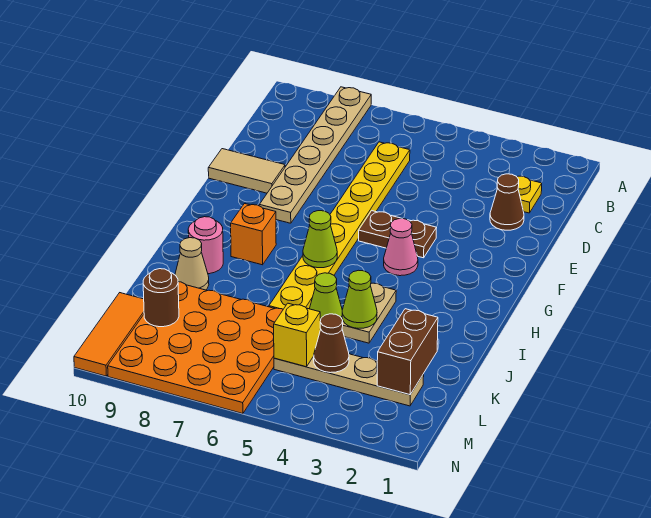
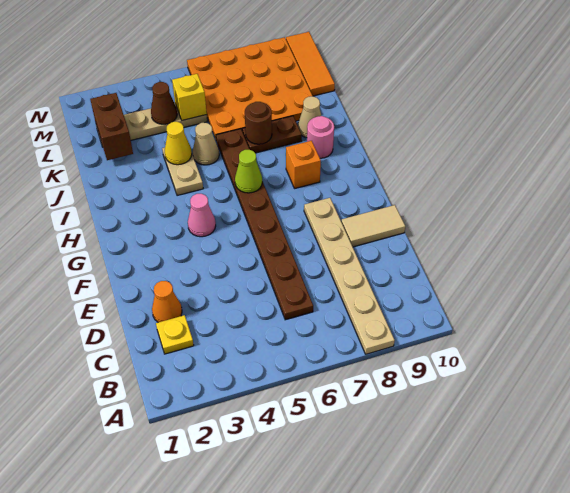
yellow 1x8 plate [269,142,410,309] -> brown 1x8 plate [216,129,313,320]
brown 1x1 cone [490,174,524,230] -> orange 1x1 cone [152,281,182,322]
brown 1x2 plate [359,211,436,258] -> brown 1x2 plate moved to [242,116,302,153]
lime 1x1 cone [342,270,377,328] -> yellow 1x1 cone [165,122,192,165]
lime 1x1 cone [310,273,342,321] -> tan 1x1 cone [193,123,219,165]
brown 1x1 round brick [143,269,179,327] -> brown 1x1 round brick moved to [245,102,272,144]

